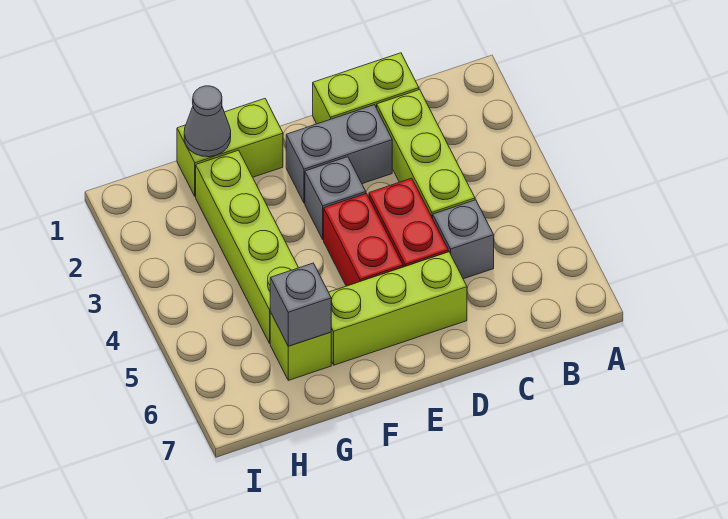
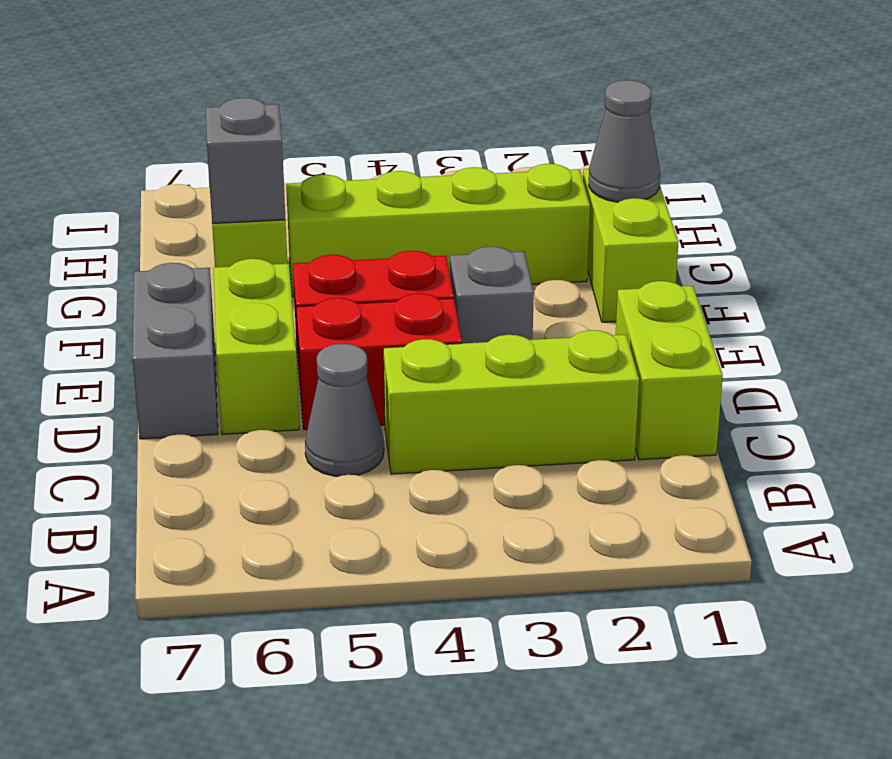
grey 1x1 brick [433,200,494,279] -> grey 1x1 cone [305,344,384,476]
grey 1x2 brick [286,105,392,203] -> grey 1x2 brick moved to [132,263,218,439]
lime 1x3 brick [329,252,467,365] -> lime 1x2 brick [214,259,299,434]

